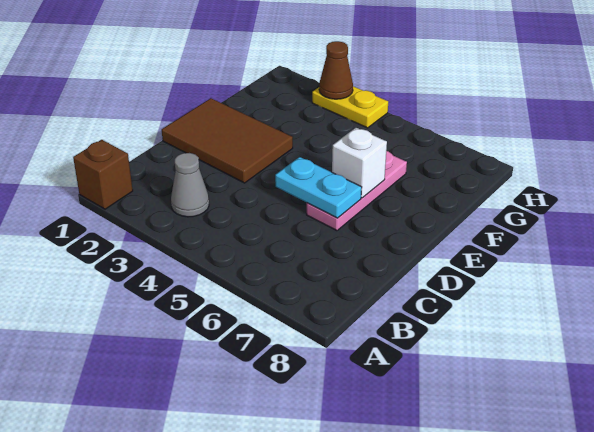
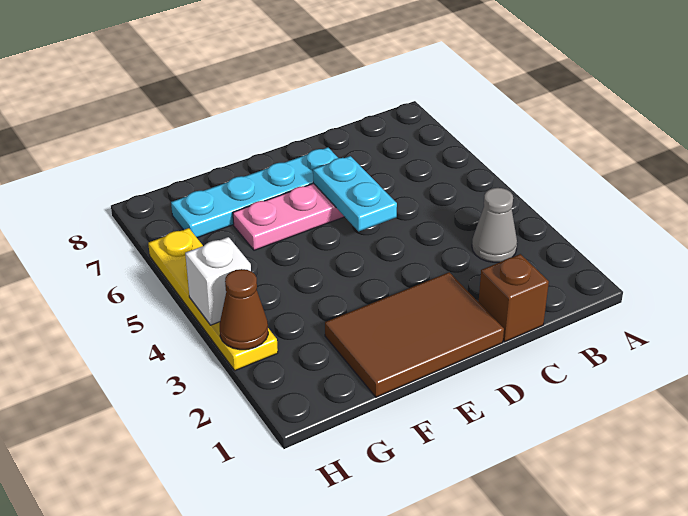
brown 1x1 brick [73,140,133,209] -> brown 1x1 brick moved to [479,254,549,342]
brown 2x3 tile [162,98,293,183] -> brown 2x3 tile turned to [325,272,504,397]
none -> cyan 1x4 plate [171,147,338,238]
white 1x1 brick [332,128,387,198] -> white 1x1 brick moved to [185,237,251,325]
yellow 1x2 plate [312,86,388,128] -> yellow 1x4 plate [148,228,278,371]

